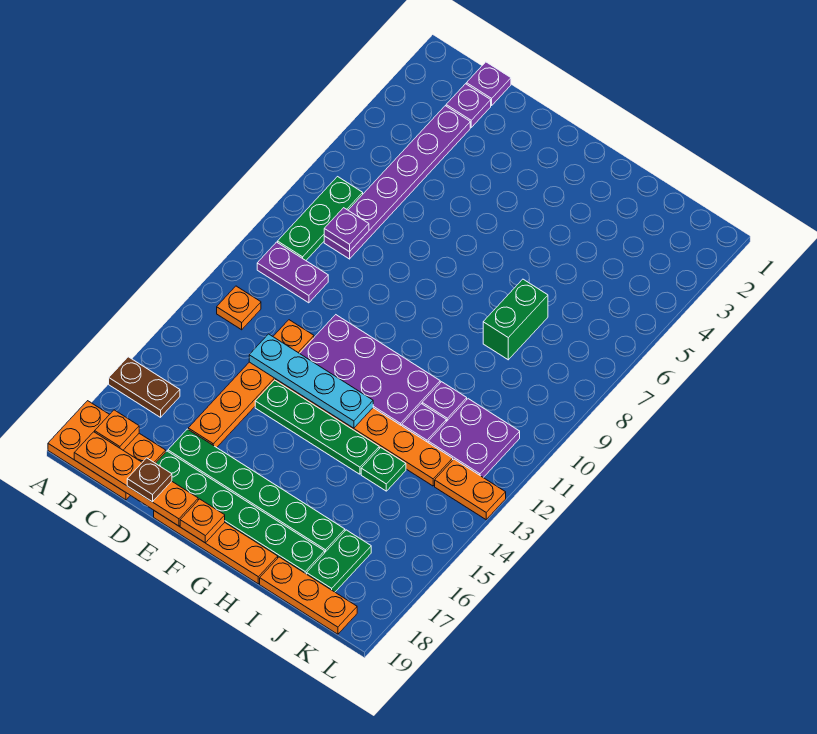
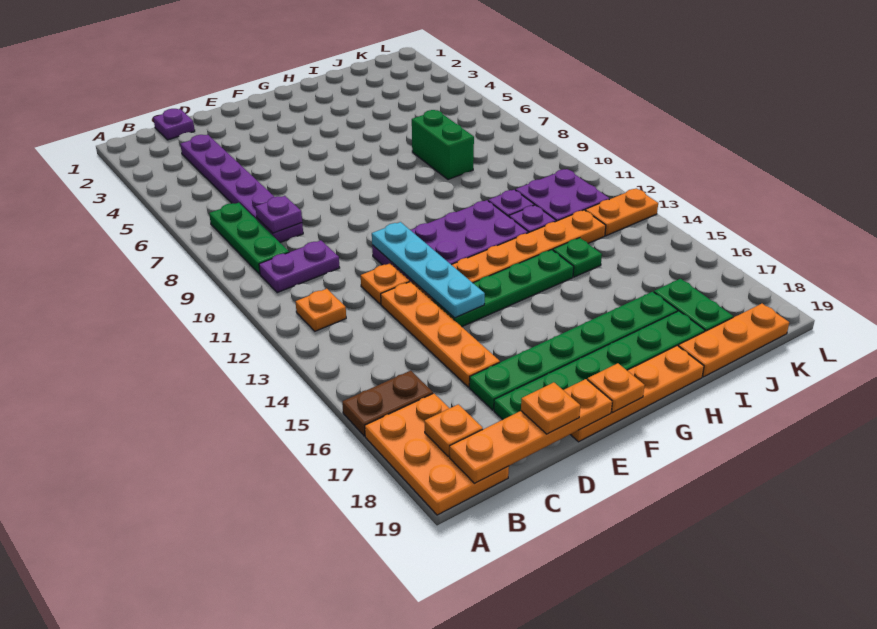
orange 2x3 plate [48,401,166,500] -> orange 2x3 plate turned to [365,393,509,515]
purple 1x1 plate [446,84,491,127] -> none
cyan 1x4 plate [249,334,373,428] -> cyan 1x4 plate turned to [372,222,485,318]
brown 1x1 plate [127,458,172,502] -> orange 1x1 plate [521,382,580,434]

